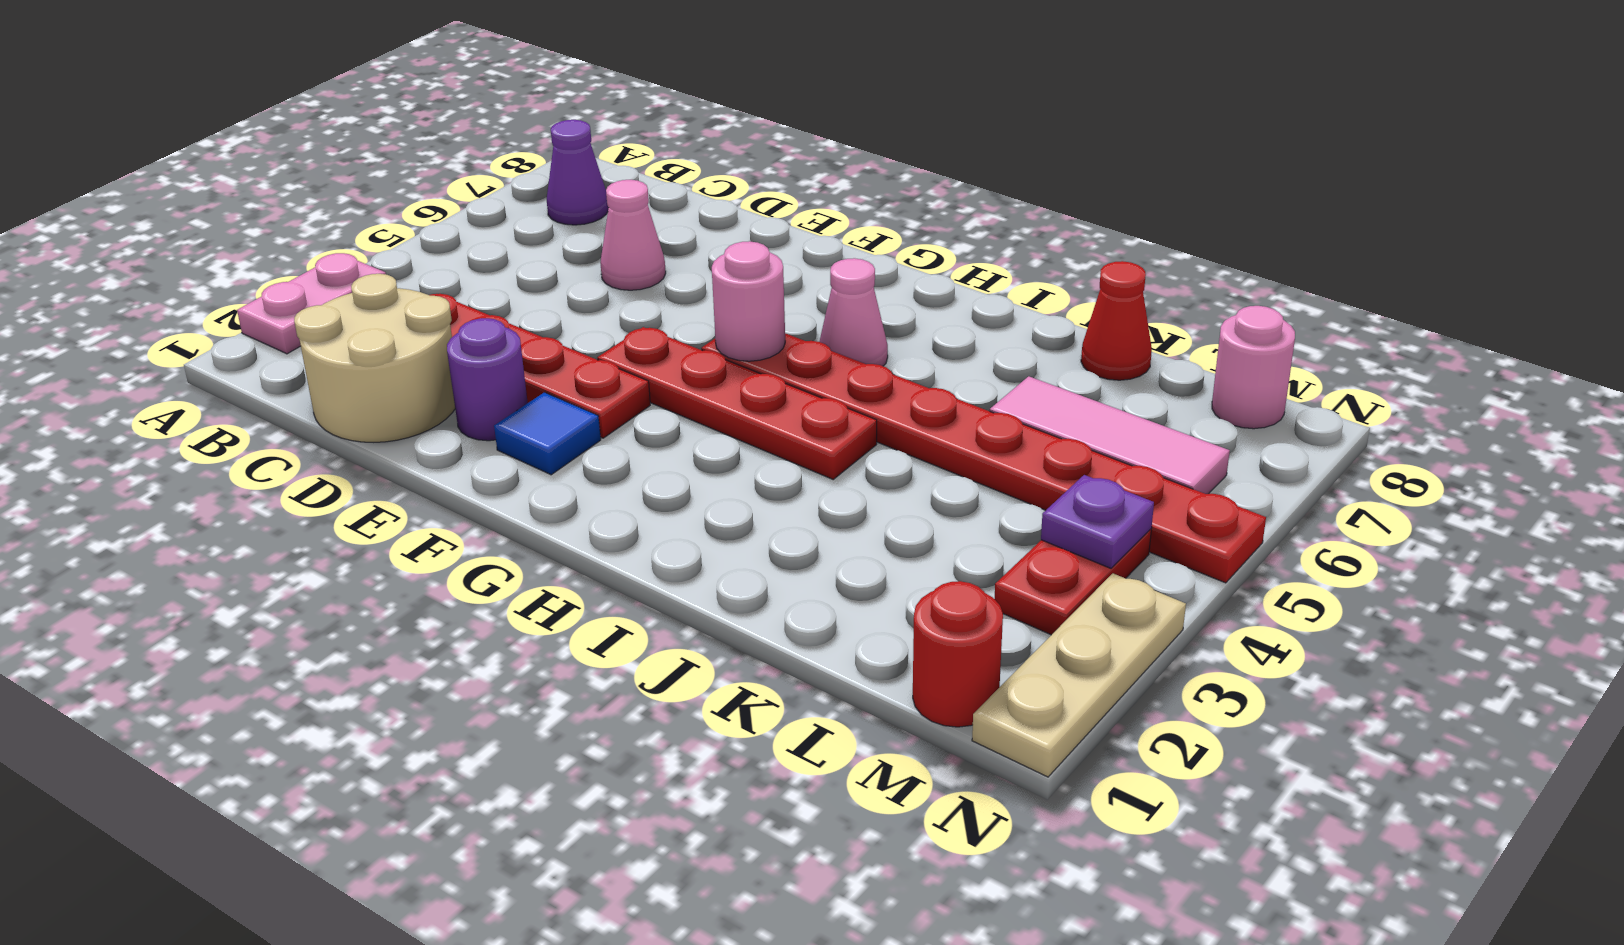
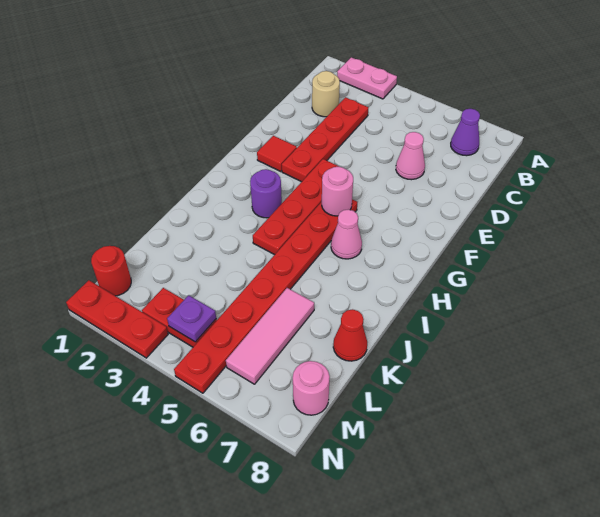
tan 2x2 round brick [294,274,455,442] -> tan 1x1 round brick [312,71,340,117]
purple 1x1 round brick [447,318,528,441] -> purple 1x1 round brick moved to [250,169,282,218]
blue 1x1 tile [494,392,601,475] -> red 1x1 tile [257,136,297,171]
tan 1x3 plate [972,573,1186,777] -> red 1x3 plate [66,280,168,358]

